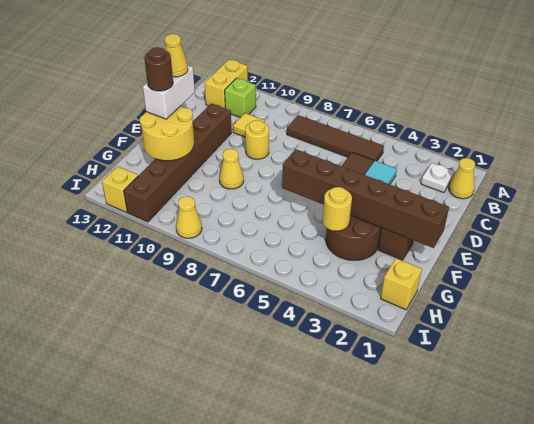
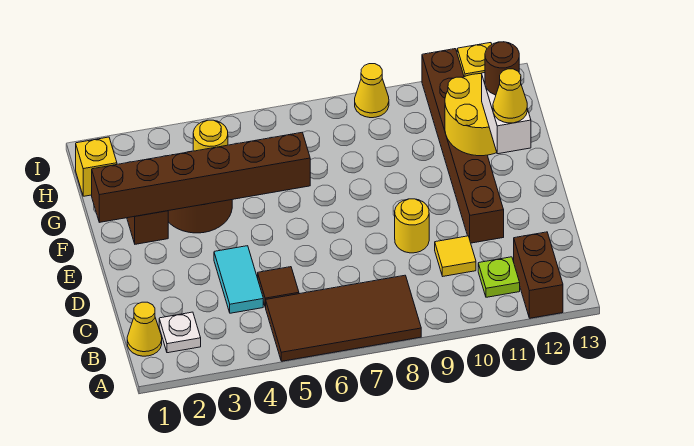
yellow 1x2 brick [205,60,248,108] -> brown 1x2 brick [514,232,563,318]
brown 1x4 tile [287,115,384,162] -> brown 2x4 tile [266,275,421,361]
lime 1x1 brick [225,78,256,118] -> lime 1x1 plate [478,257,520,297]
yellow 1x1 cone [219,149,244,189] -> none

